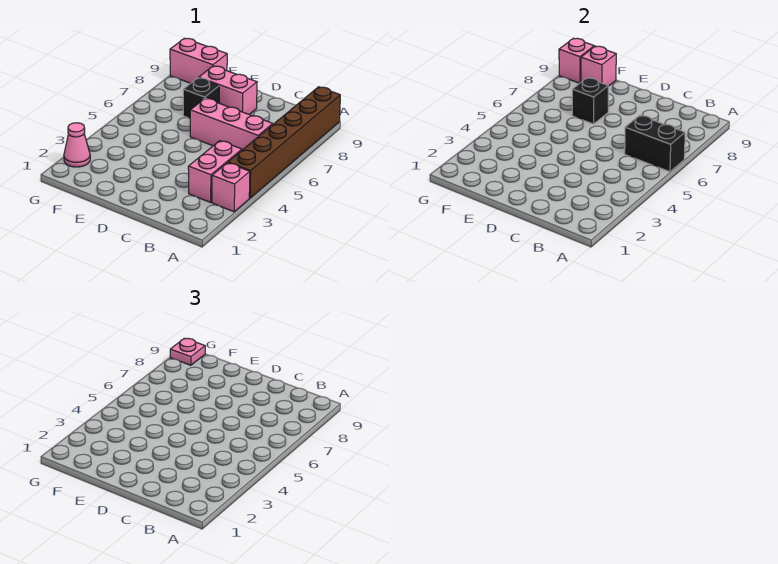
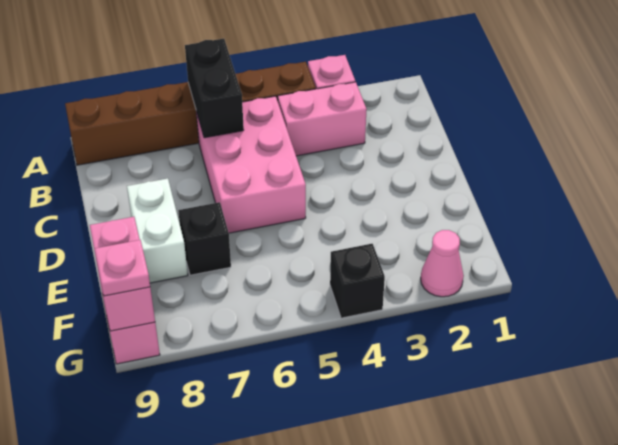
pink 1x3 brick [190,98,273,150] -> pink 2x3 brick [196,96,306,233]
pink 1x2 brick [199,66,257,115] -> white 1x2 brick [127,178,188,283]
black 1x1 brick [572,78,608,124] -> black 1x1 brick moved to [330,244,385,318]

